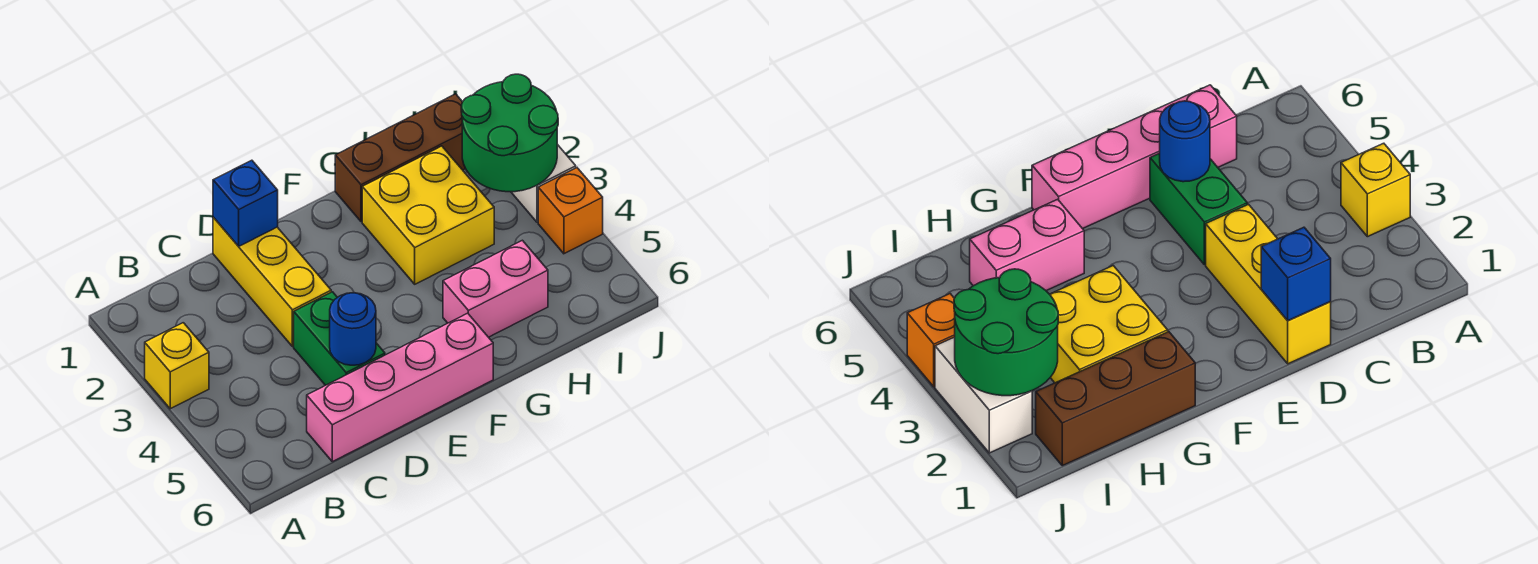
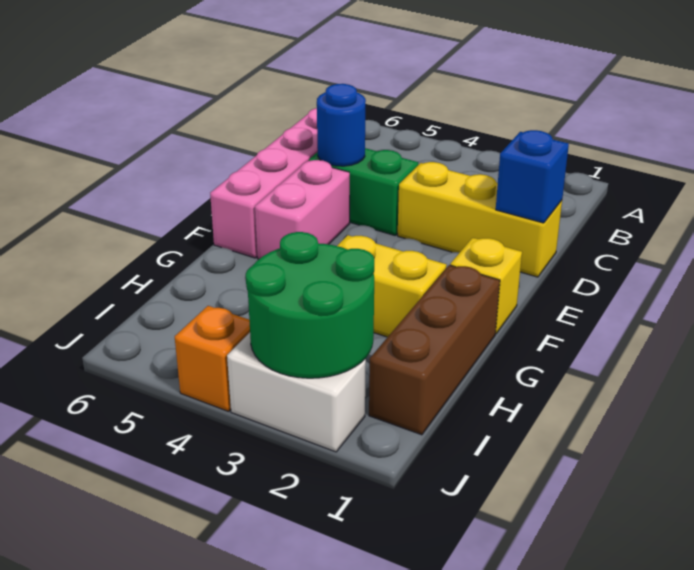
yellow 1x1 brick [145,323,209,409] -> yellow 1x1 brick moved to [450,238,522,334]
yellow 2x2 brick [362,146,494,284] -> yellow 1x2 brick [337,235,447,337]
pink 1x2 brick [443,240,548,337] -> pink 1x2 brick moved to [255,160,350,259]

